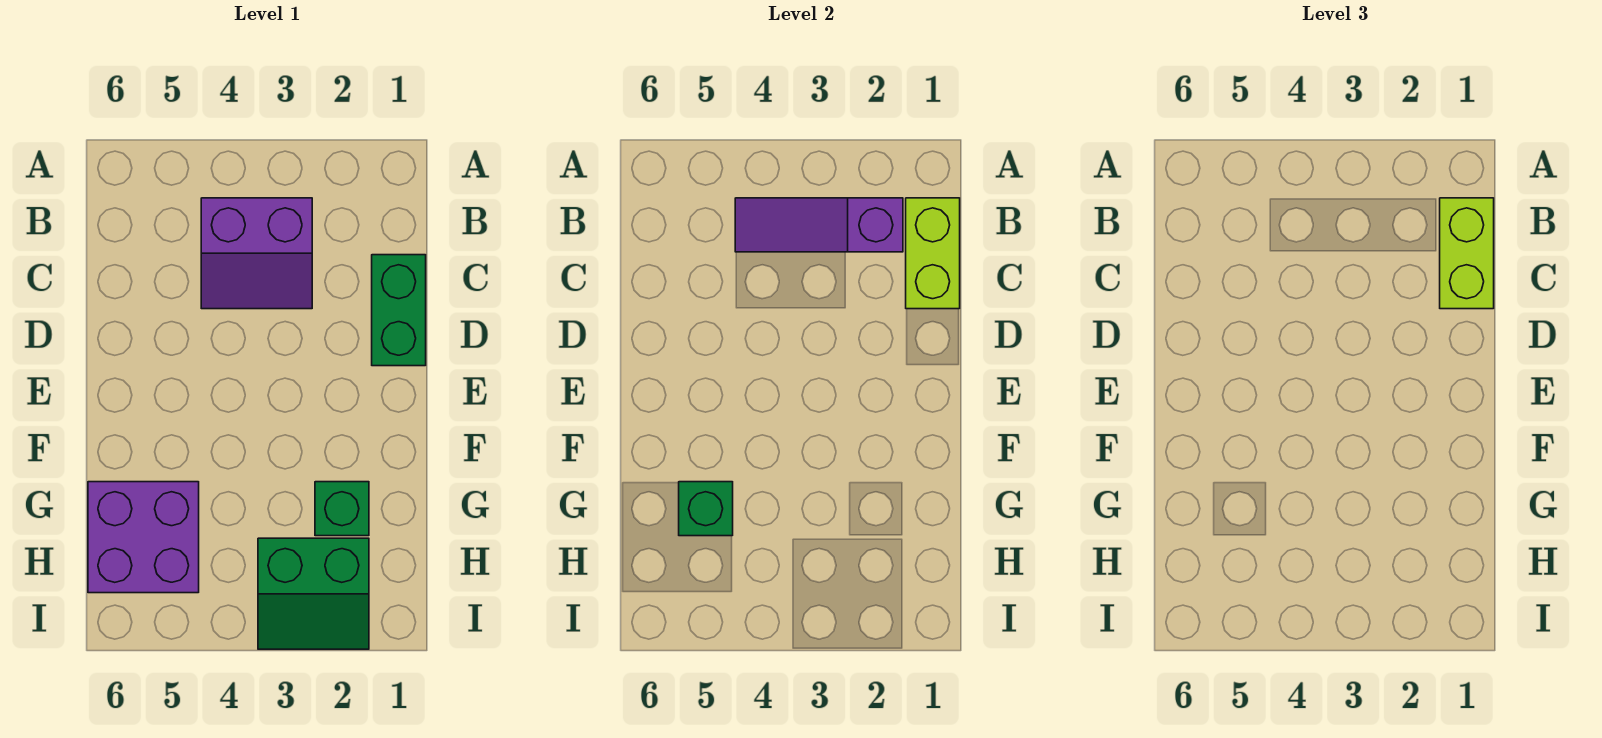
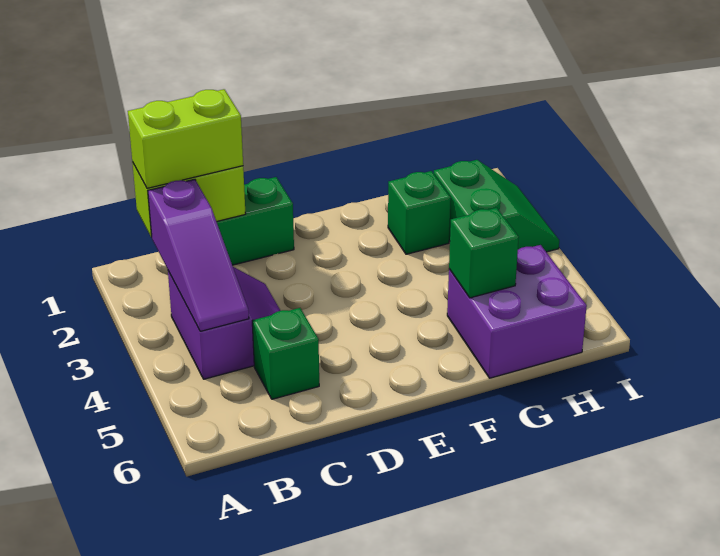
none -> green 1x1 brick [252,308,319,399]

